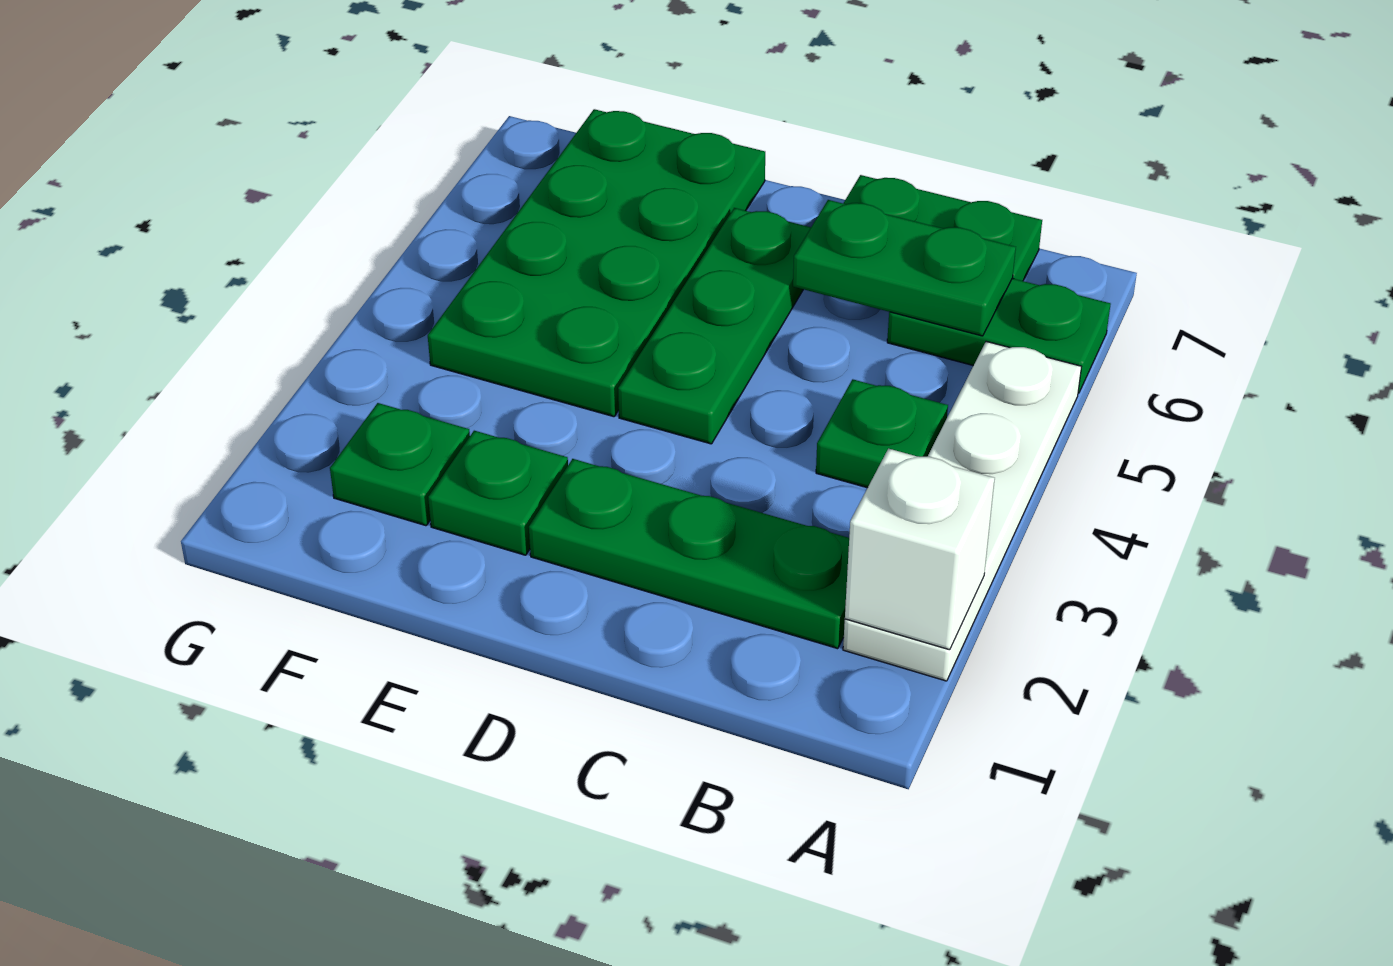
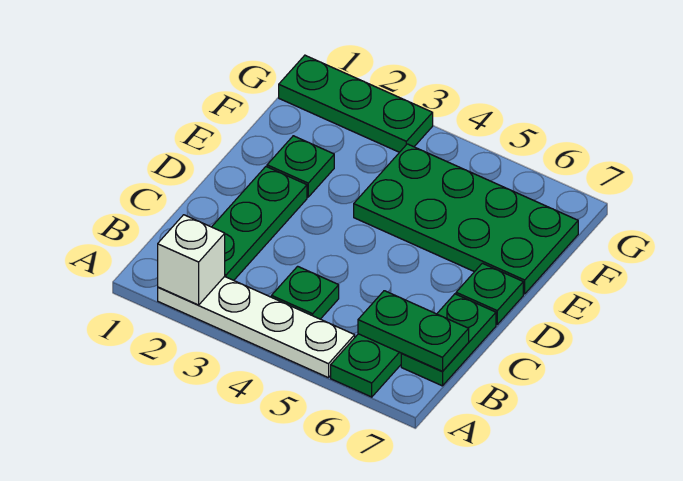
green 1x2 plate [793,200,1016,336] -> green 1x2 plate turned to [358,291,469,371]
green 1x3 plate [618,208,811,444] -> green 1x3 plate moved to [279,55,433,152]
green 1x1 plate [330,403,470,526] -> green 1x1 plate moved to [456,263,523,324]

